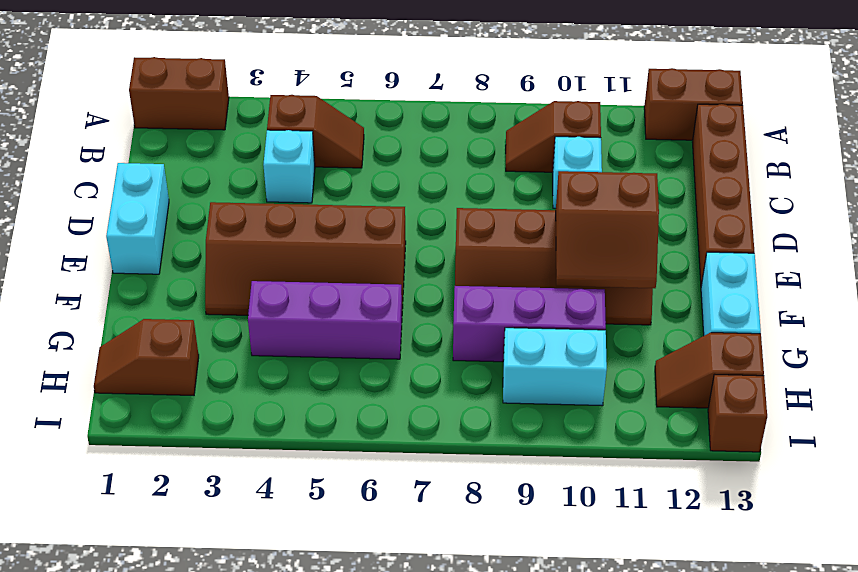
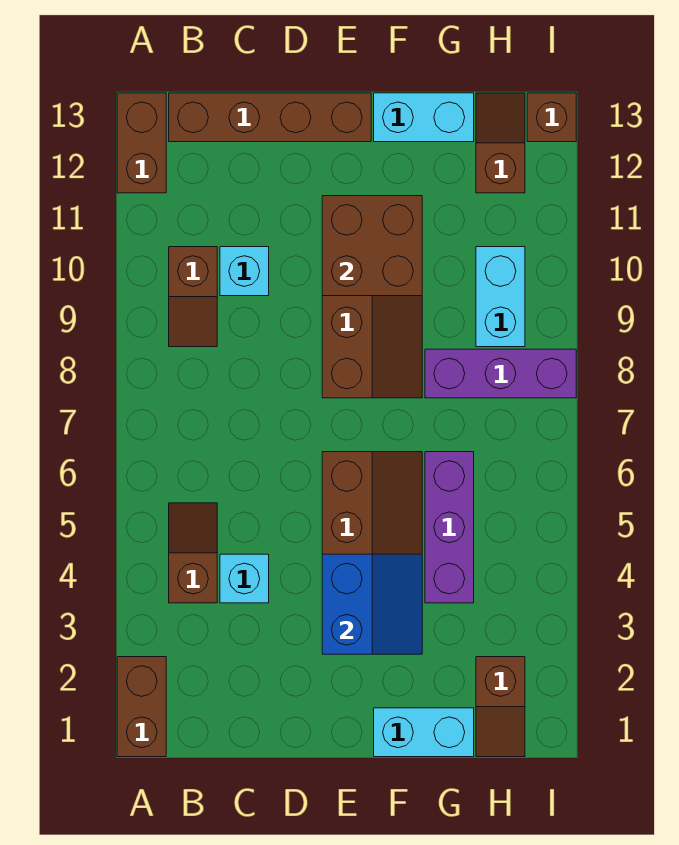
cyan 1x2 brick [106,163,169,274] -> cyan 1x2 brick moved to [374,708,474,757]
none -> blue 2x2 slope [322,554,422,654]
brown 2x2 slope [556,171,659,288] -> brown 2x2 brick [322,196,422,296]
purple 1x3 brick [453,286,606,362] -> purple 1x3 brick turned to [425,349,576,398]
brown 1x2 slope [655,333,764,408] -> brown 1x2 slope turned to [476,93,525,193]

